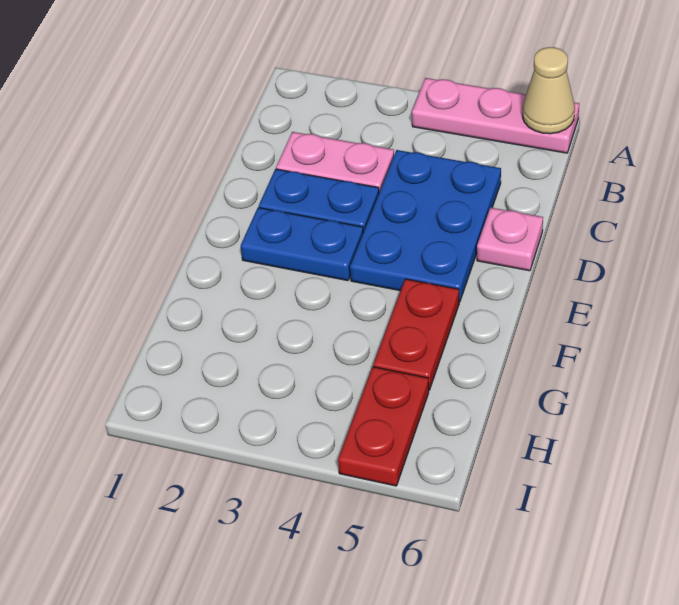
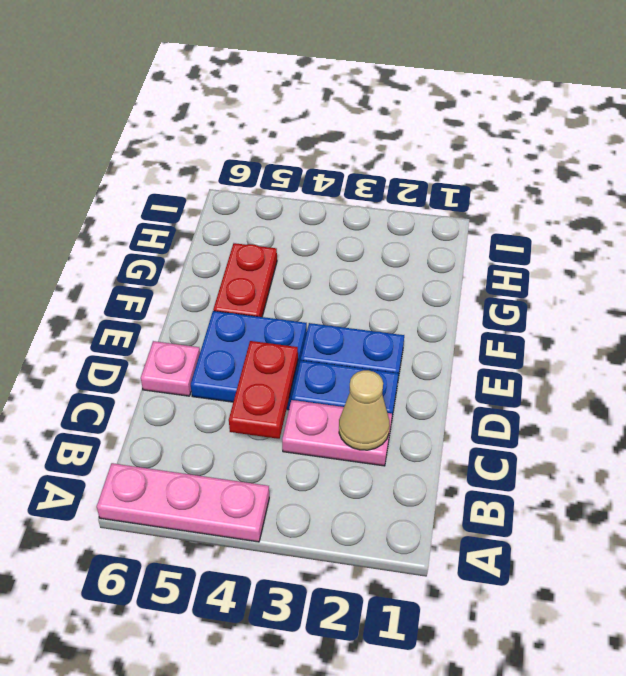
tan 1x1 cone [523,47,575,134] -> tan 1x1 cone moved to [339,370,390,450]
blue 2x3 plate [350,150,501,302] -> blue 2x2 plate [191,311,307,410]
red 1x2 plate [338,367,429,486] -> red 1x2 plate moved to [229,341,298,439]

